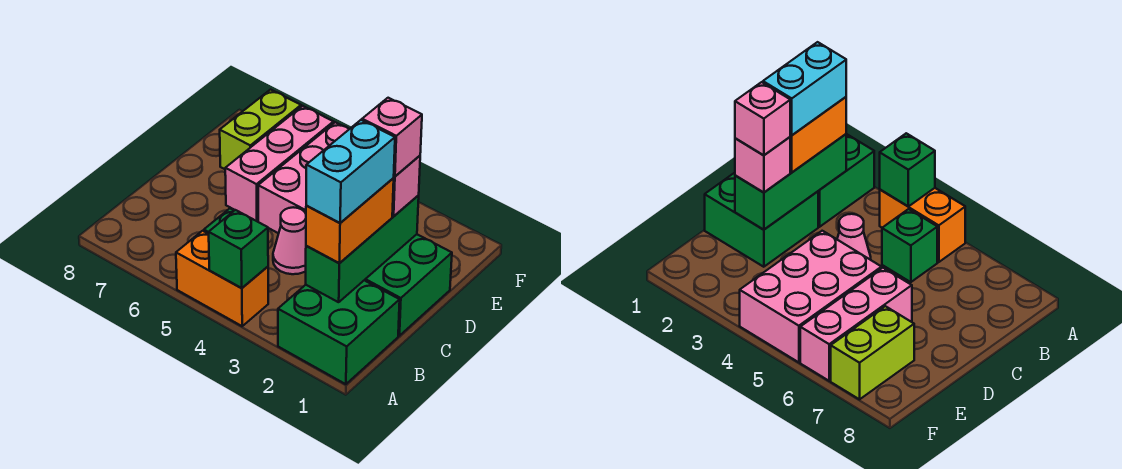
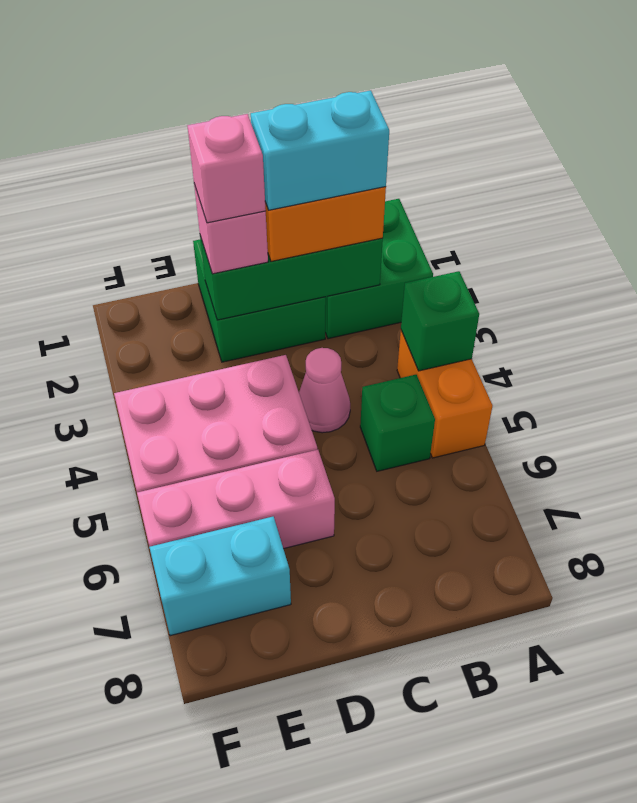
lime 1x2 brick [220,90,301,169] -> cyan 1x2 brick [149,517,291,636]

